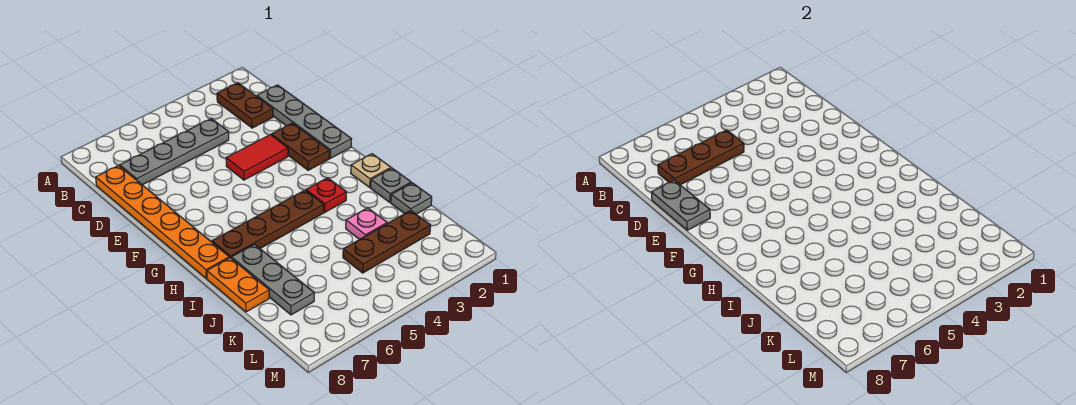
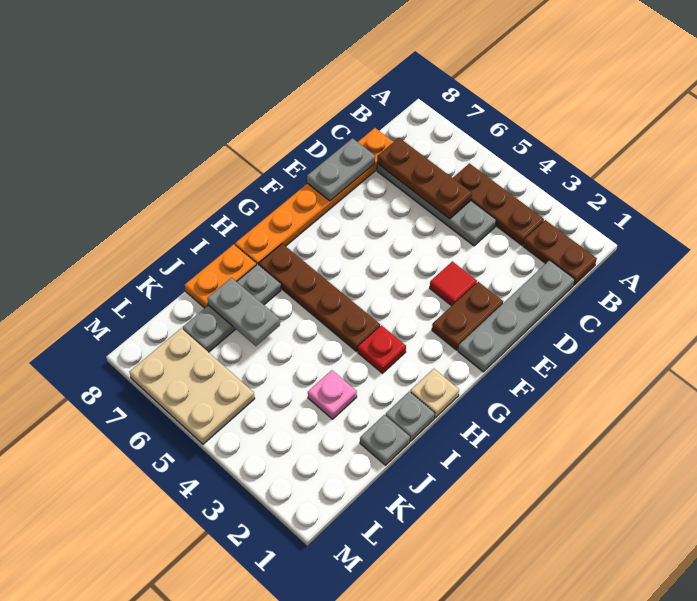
brown 1x2 plate [217,83,273,128] -> brown 1x2 plate turned to [523,220,597,285]
red 1x2 tile [226,135,288,180] -> red 1x1 tile [430,262,477,306]
none -> grey 1x2 plate [207,278,280,346]
brown 1x3 plate [343,210,431,273] -> brown 1x3 plate moved to [453,164,544,245]
none -> tan 2x3 plate [129,328,255,444]

